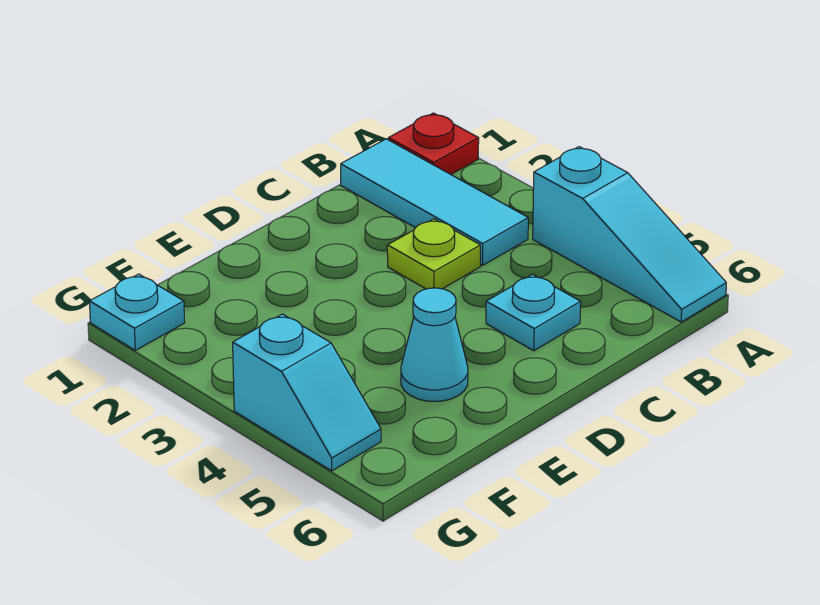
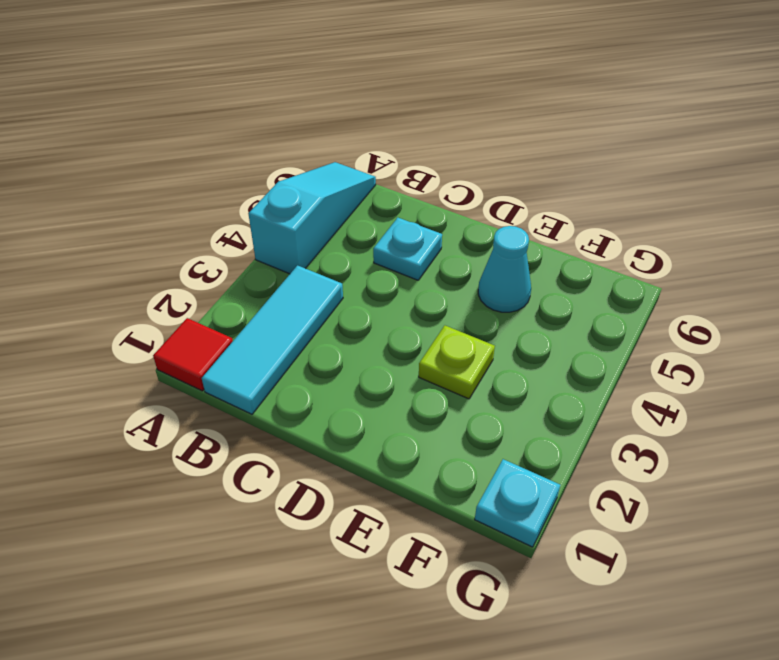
red 1x1 plate [388,113,479,174] -> red 1x1 tile [153,318,233,391]
lime 1x1 plate [387,219,480,289] -> lime 1x1 plate moved to [419,326,495,399]
cyan 1x2 slope [233,314,381,471] -> none

